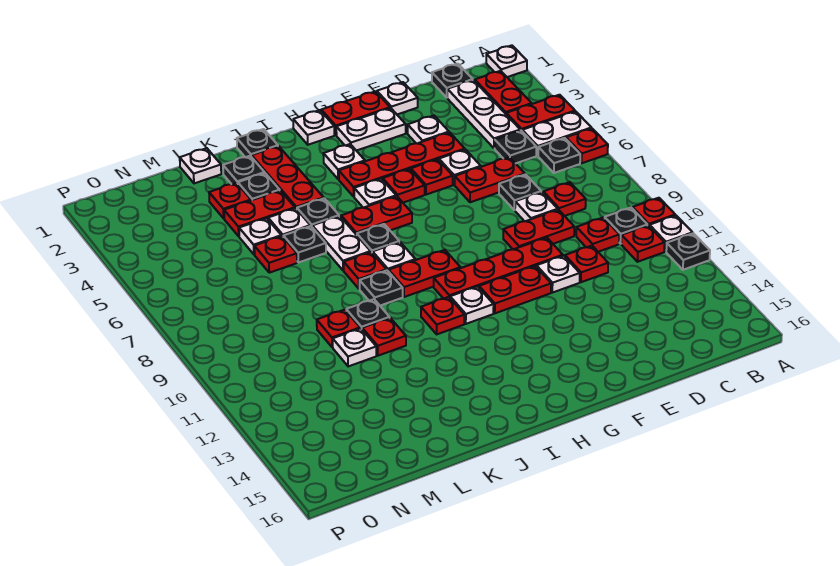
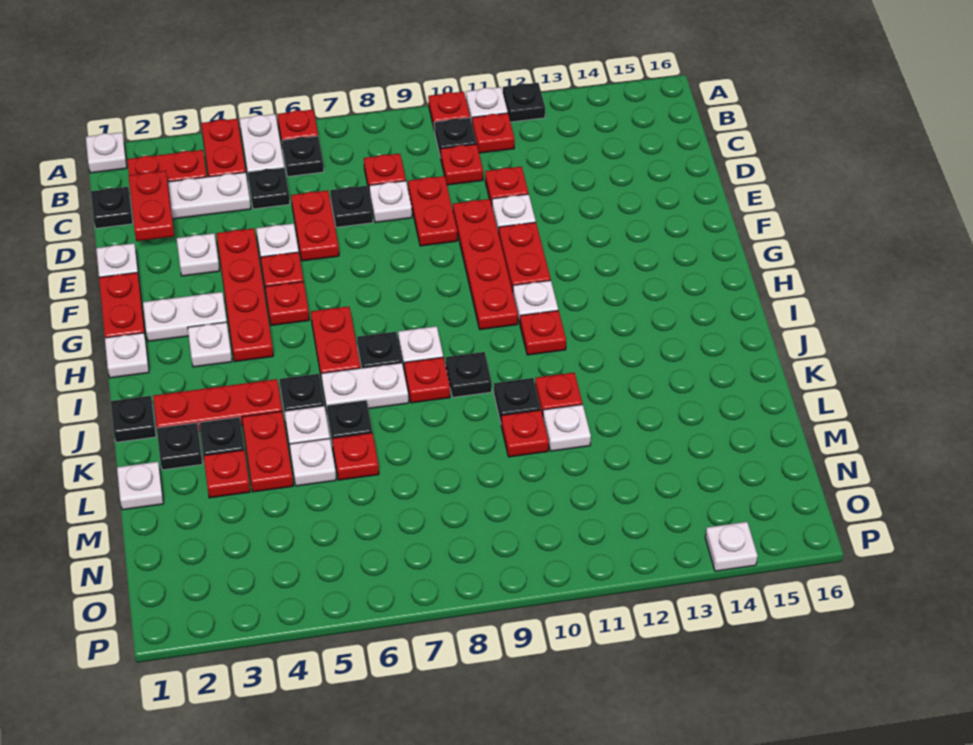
white 1x2 plate [336,108,406,151] -> white 1x2 plate turned to [143,292,227,341]
white 1x1 plate [354,179,396,208] -> white 1x1 plate moved to [705,522,758,571]
red 1x2 plate [389,250,460,297] -> red 1x2 plate moved to [129,171,174,241]

